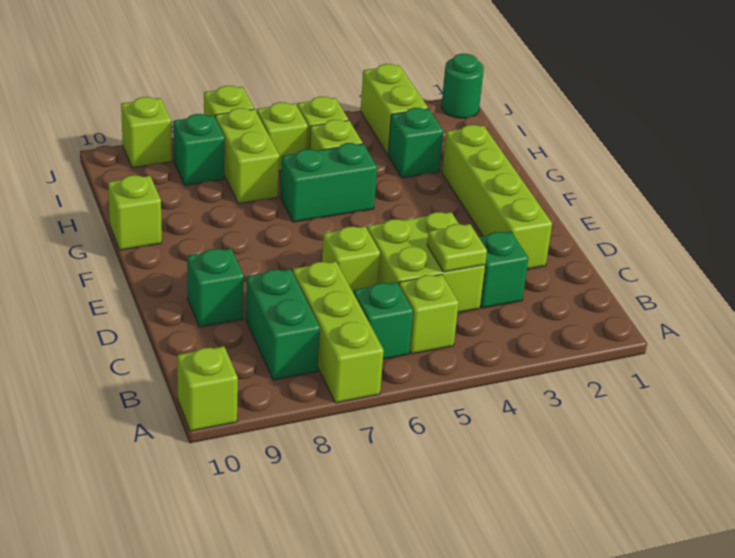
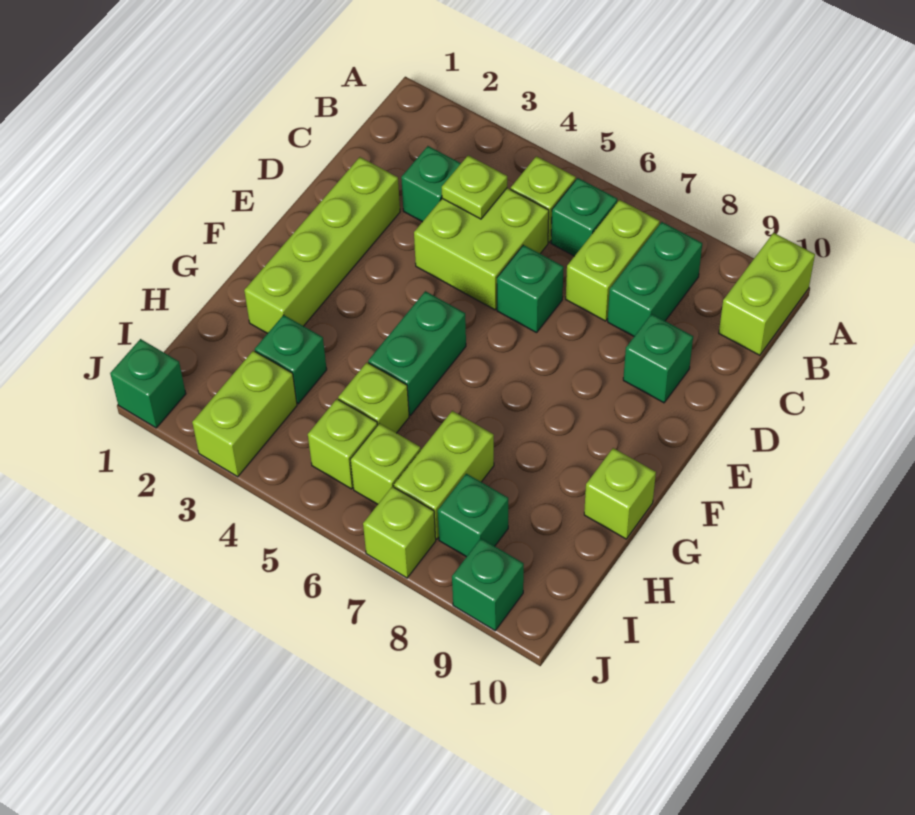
lime 1x3 brick [293,261,384,403] -> lime 1x2 brick [566,200,660,321]
lime 1x1 brick [177,346,238,431] -> lime 1x2 brick [719,233,815,355]
lime 1x1 brick [322,226,380,293] -> green 1x1 brick [497,245,564,333]
green 1x2 brick [281,143,377,222] -> green 1x2 brick turned to [368,291,466,415]
green 1x1 round brick [441,54,484,118] -> green 1x1 brick [110,339,186,428]
lime 1x1 brick [121,97,172,168] -> green 1x1 brick [452,539,524,631]

